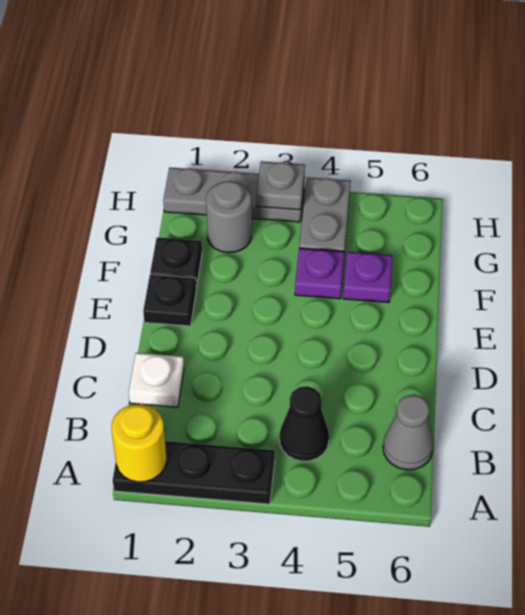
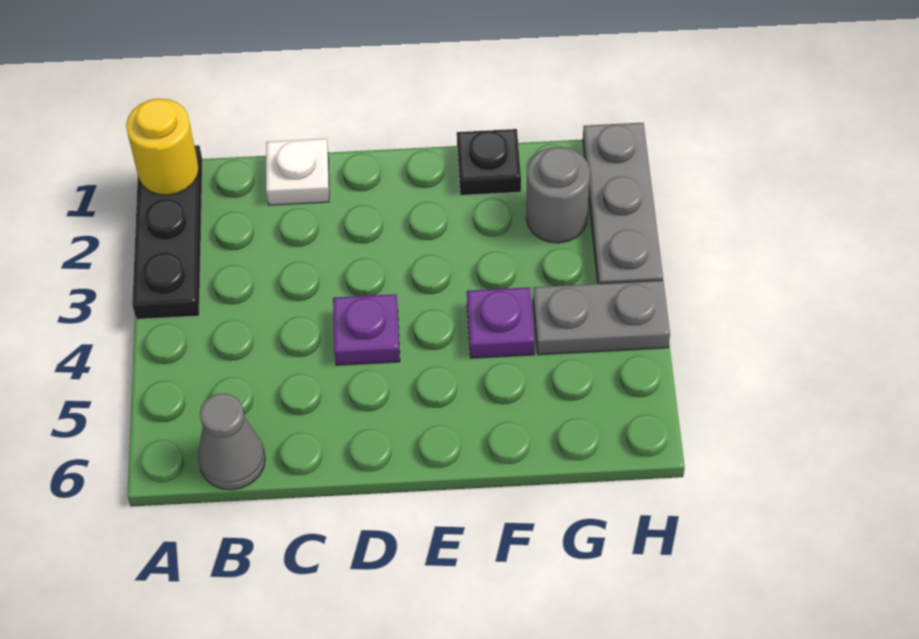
black 1x1 cone [280,386,329,461] -> none
black 1x1 plate [143,274,196,326] -> none
purple 1x1 plate [343,252,393,302] -> purple 1x1 plate moved to [333,294,400,365]
grey 1x1 plate [256,161,305,210] -> none

